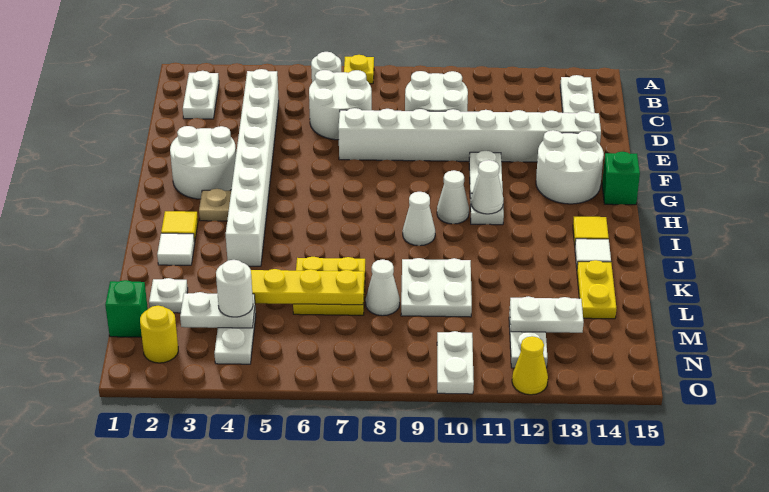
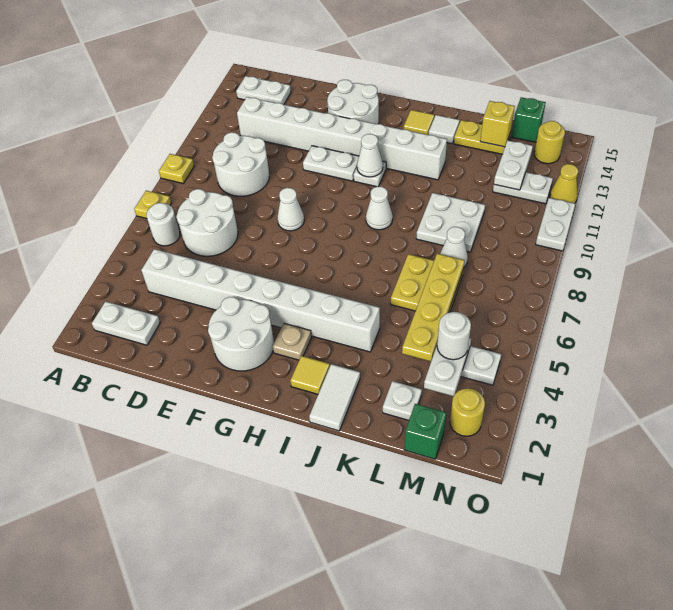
none -> yellow 1x1 plate [159,154,194,183]
white 1x8 brick [338,108,601,162] -> white 1x8 brick turned to [237,97,447,180]
green 1x1 brick [602,152,640,205] -> green 1x1 brick moved to [512,97,546,142]
white 1x1 cone [437,170,469,224] -> white 1x1 cone moved to [277,188,304,231]
white 1x1 tile [157,233,195,265] -> white 1x2 tile [309,364,360,431]
none -> yellow 1x1 brick [480,101,515,147]
white 1x2 plate [437,331,474,394] -> white 1x2 plate turned to [536,198,575,251]
none -> yellow 1x1 round brick [534,121,565,164]

